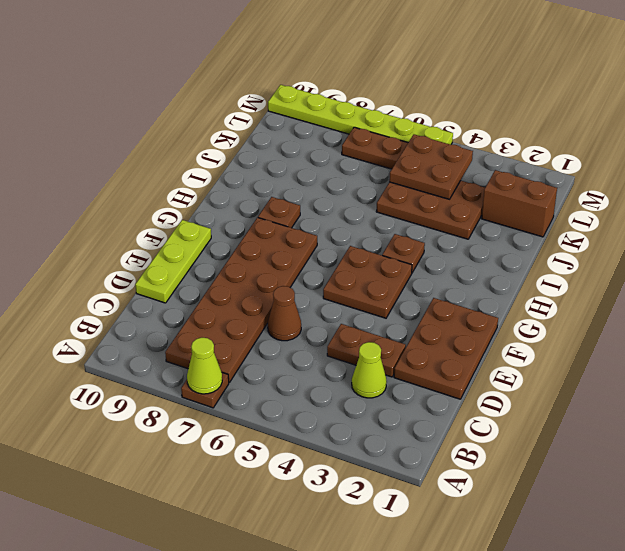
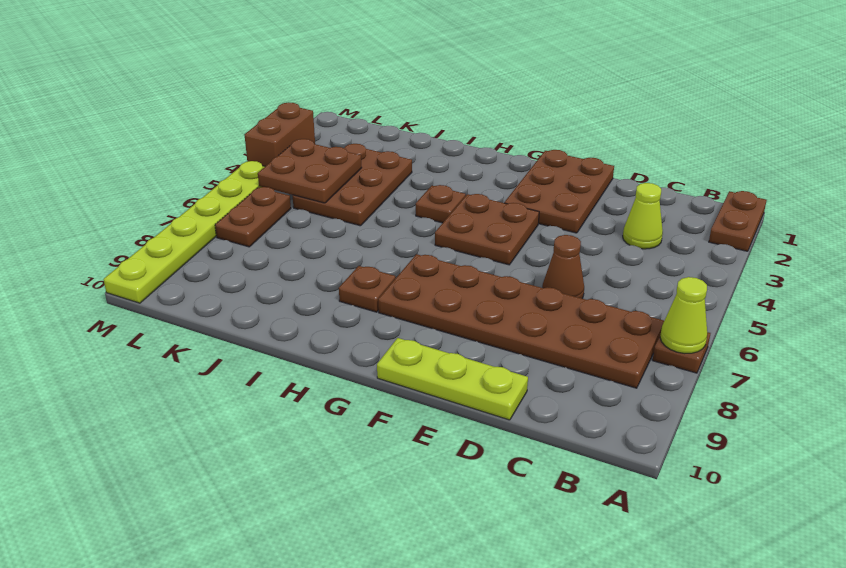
brown 2x3 plate [394,298,498,399] -> brown 2x3 plate turned to [504,150,614,233]
brown 1x2 plate [327,324,406,377] -> brown 1x2 plate moved to [709,191,767,251]
brown 1x2 brick [482,170,557,237] -> brown 1x2 brick moved to [244,102,315,166]

